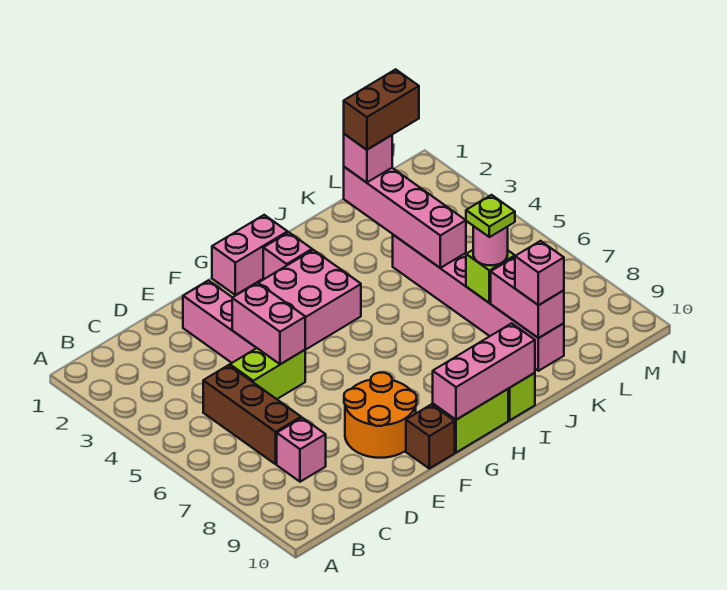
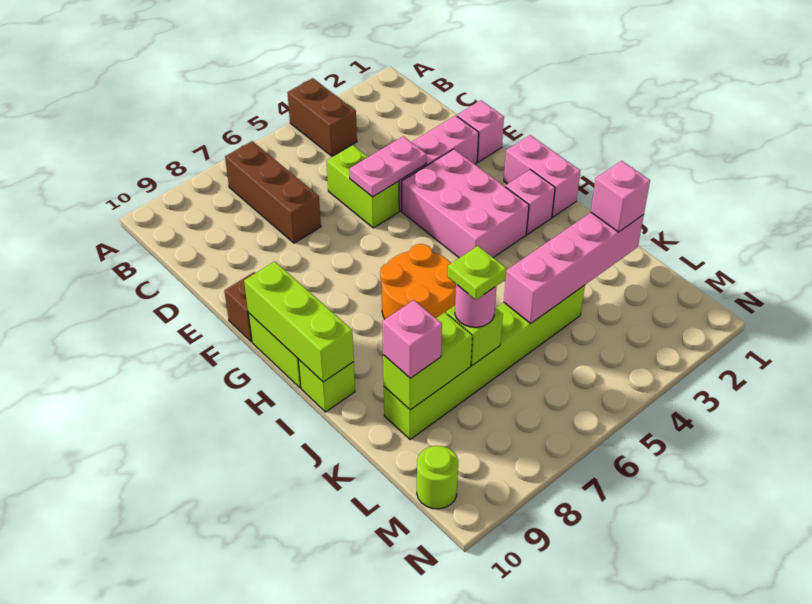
brown 1x3 brick [203,365,301,464] -> brown 1x3 brick turned to [225,141,321,243]
pink 1x1 brick [277,418,326,482] -> pink 1x1 brick moved to [457,100,504,162]
pink 1x2 brick [232,283,305,364] -> pink 1x2 plate [349,136,426,197]
orange 2x2 round brick [344,373,417,458] -> orange 2x2 round brick moved to [380,244,456,319]
pink 1x3 brick [433,323,535,420] -> lime 1x3 brick [244,262,354,382]
brown 1x2 brick [344,69,419,150] -> brown 1x2 brick moved to [287,78,357,156]
pink 1x6 brick [393,235,564,371] -> lime 1x6 brick [384,285,585,439]
pink 1x2 brick [491,257,564,338] -> lime 1x2 brick [383,313,472,410]
none -> lime 1x1 round brick [417,446,458,509]

